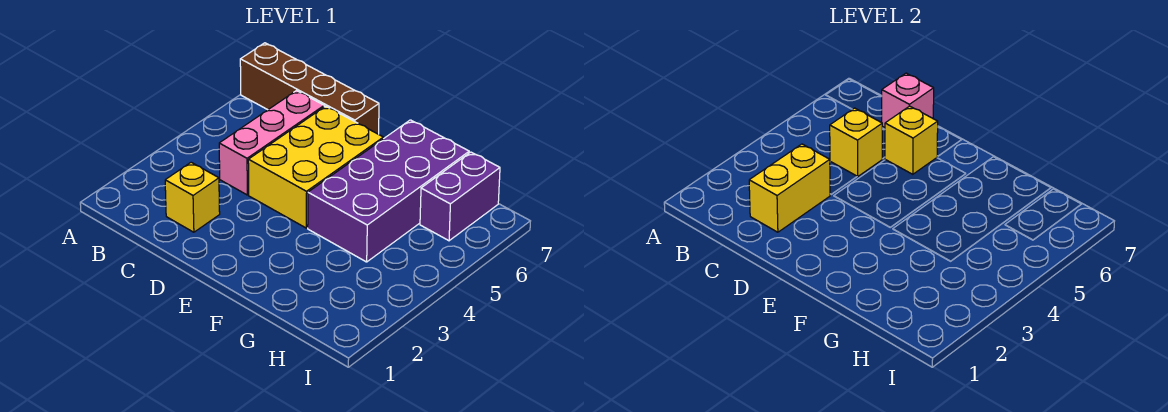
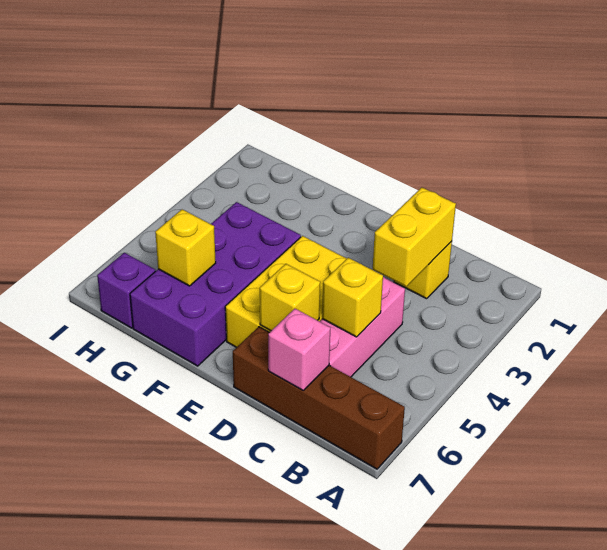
none -> yellow 1x1 brick [155,209,216,286]
purple 1x2 brick [420,152,500,241] -> purple 1x1 brick [97,253,155,328]

